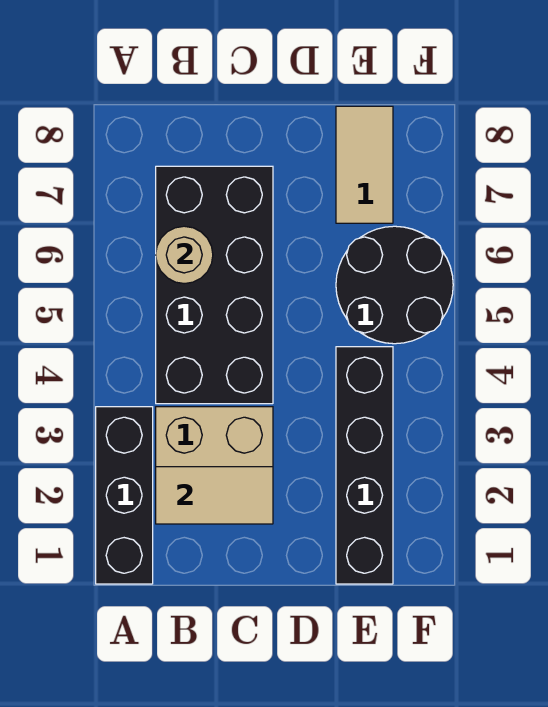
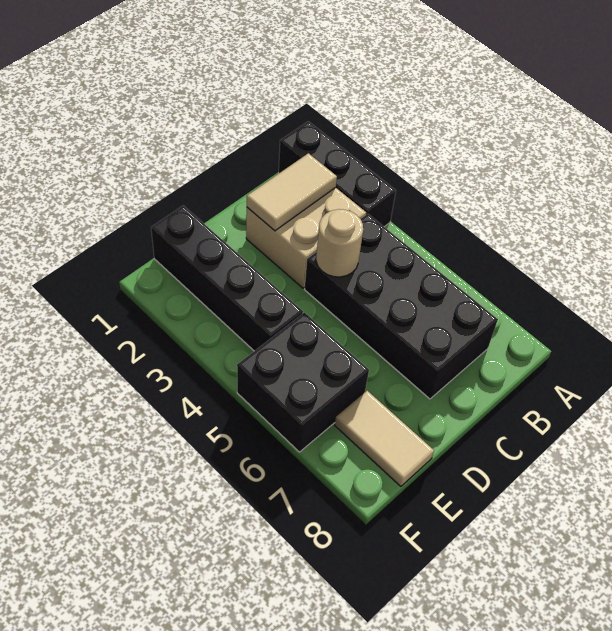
tan 1x1 round brick [156,226,213,284] -> tan 1x1 round brick moved to [316,209,363,277]
black 2x2 round brick [336,226,453,344] -> black 2x2 brick [237,313,369,452]

